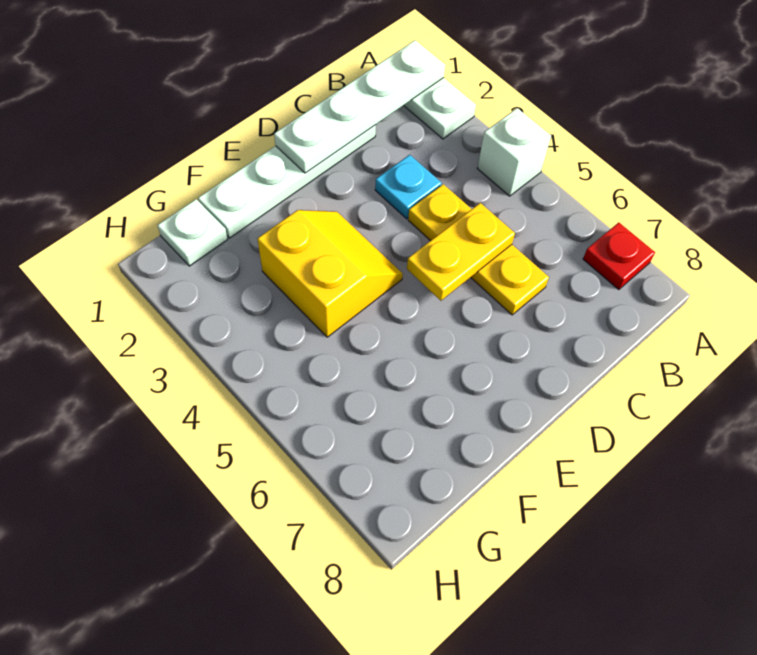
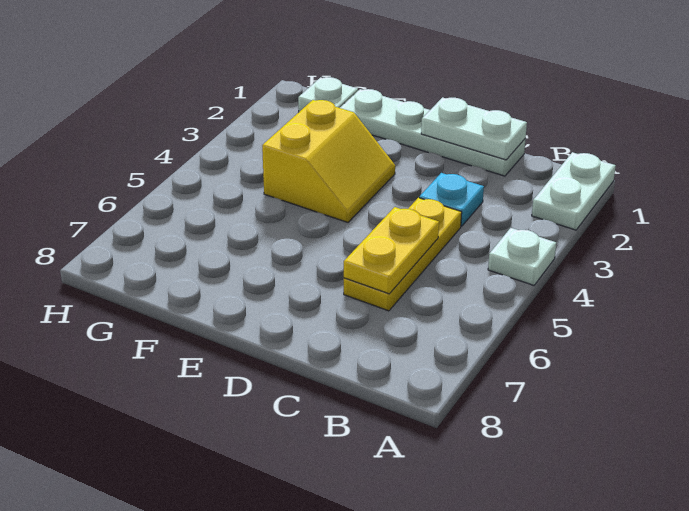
white 1x4 plate [274,40,445,173] -> white 1x2 plate [421,97,527,160]
white 1x1 brick [477,108,551,196] -> white 1x1 plate [488,228,556,285]
red 1x1 plate [583,222,655,290] -> none
yellow 1x2 plate [407,203,515,301] -> yellow 1x2 plate turned to [344,207,439,294]

